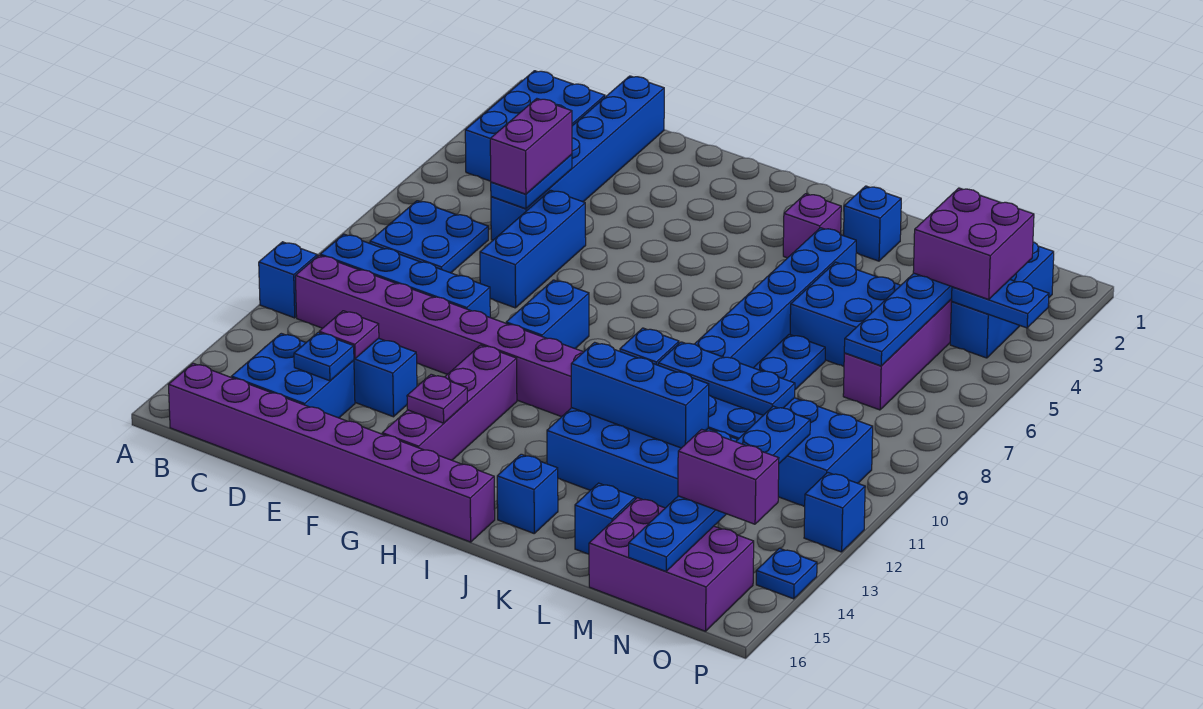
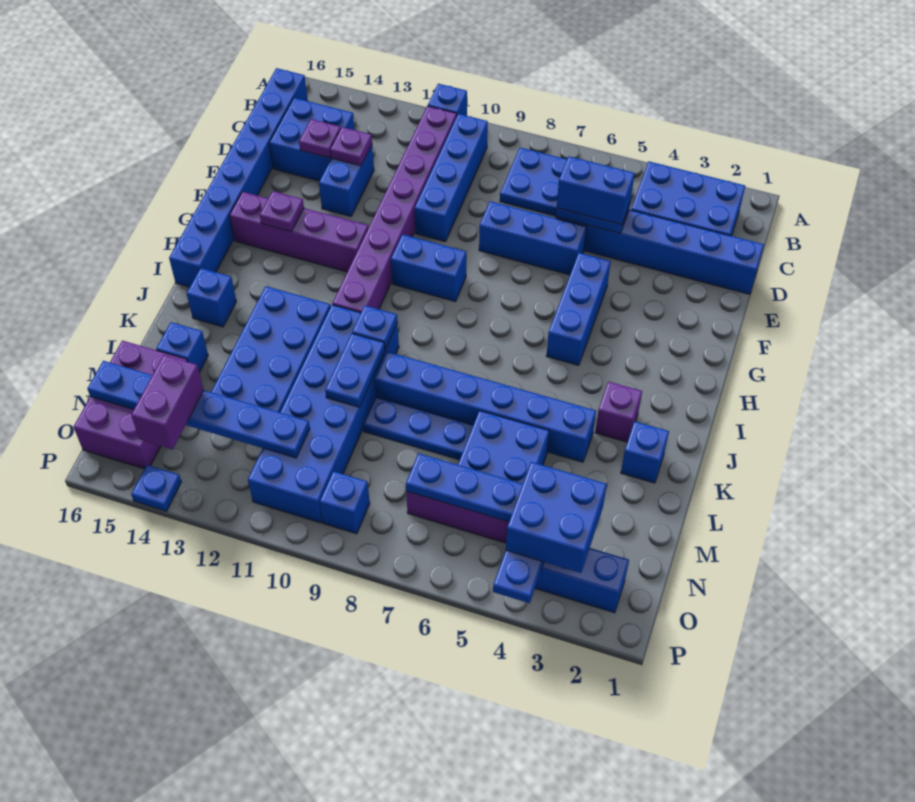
purple 1x8 brick [169,363,495,542] -> blue 1x8 brick [169,68,308,287]
purple 1x2 brick [490,99,572,194] -> blue 1x2 brick [557,156,635,225]
blue 1x1 plate [294,333,354,381] -> purple 1x1 plate [299,119,341,158]
blue 1x3 brick [571,342,709,448] -> blue 1x3 brick moved to [546,253,611,365]
blue 1x3 plate [658,342,795,415] -> blue 1x2 plate [325,333,385,407]
purple 2x2 brick [913,188,1034,299] -> blue 2x2 brick [506,462,607,573]
blue 1x1 brick [804,472,865,552] -> blue 1x1 brick moved to [320,471,370,534]

